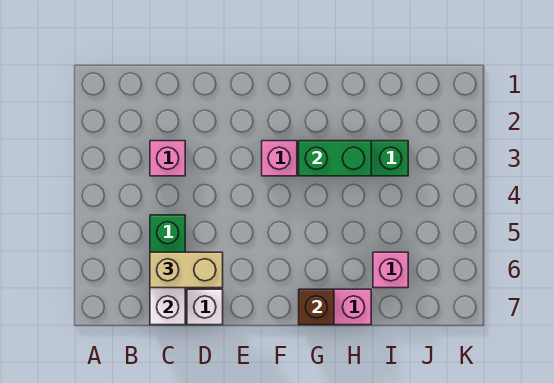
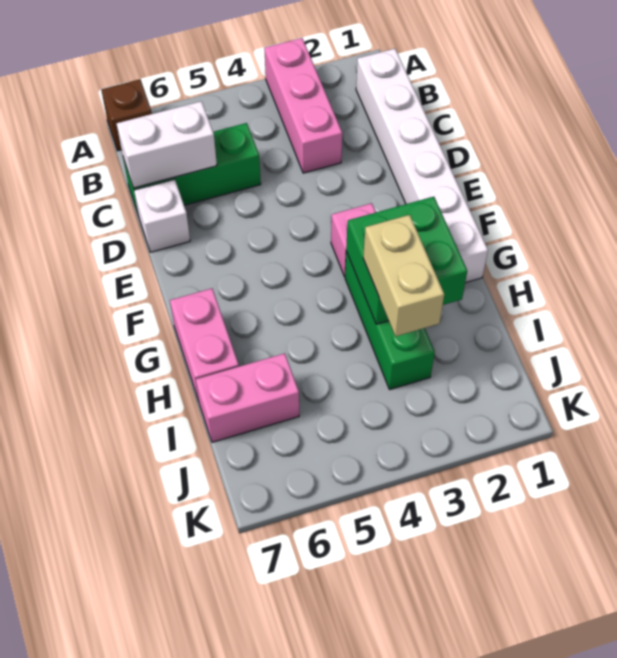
none -> white 1x6 brick [356,49,488,283]
pink 1x1 brick [150,141,185,176] -> pink 1x3 brick [264,38,342,173]
tan 1x2 brick [150,252,223,288] -> tan 1x2 brick moved to [363,215,444,336]
green 1x2 brick [299,141,371,176] -> green 2x2 brick [346,197,467,324]
brown 1x1 brick [299,289,334,325] -> brown 1x1 brick moved to [101,79,152,151]
pink 1x1 brick [373,252,408,288] -> pink 1x2 brick [196,353,299,442]

